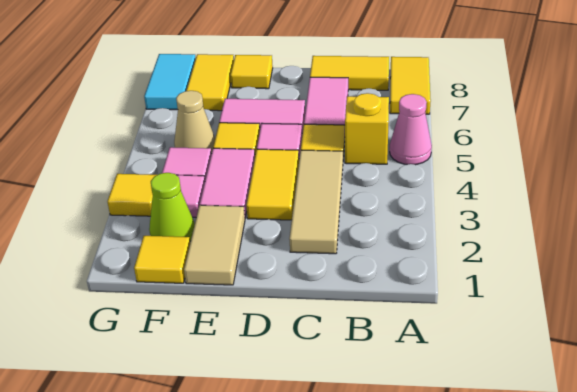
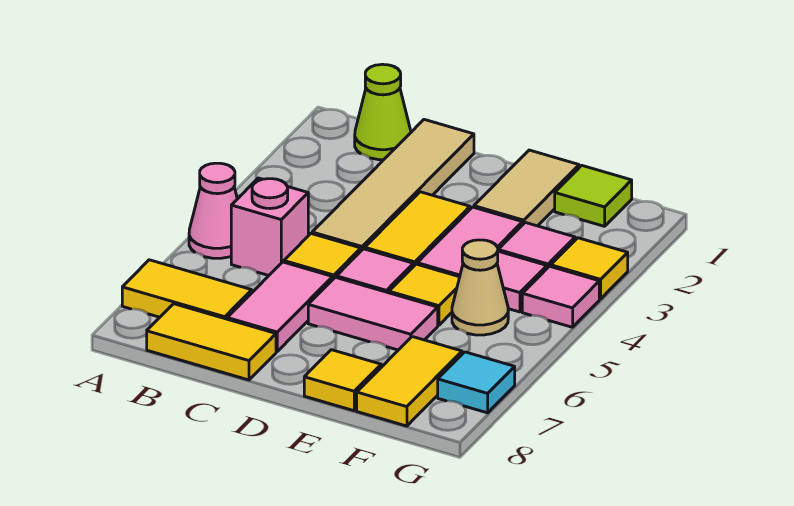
yellow 1x2 tile [390,57,431,114] -> yellow 1x2 tile turned to [122,260,252,319]
yellow 1x1 brick [345,93,389,164] -> pink 1x1 brick [231,178,308,276]
tan 1x3 tile [289,150,343,254] -> tan 1x4 tile [312,120,474,251]
yellow 1x1 tile [134,236,190,283] -> lime 1x1 tile [555,165,632,226]
lime 1x1 cone [149,173,195,241] -> lime 1x1 cone moved to [355,64,411,160]
none -> pink 1x1 tile [522,266,599,327]
cyan 1x2 tile [144,54,196,110] -> cyan 1x1 tile [438,352,515,413]

